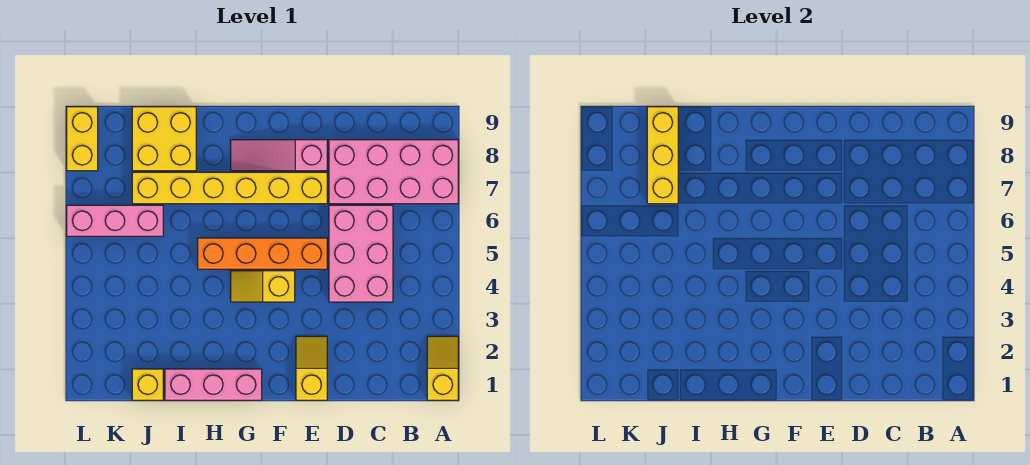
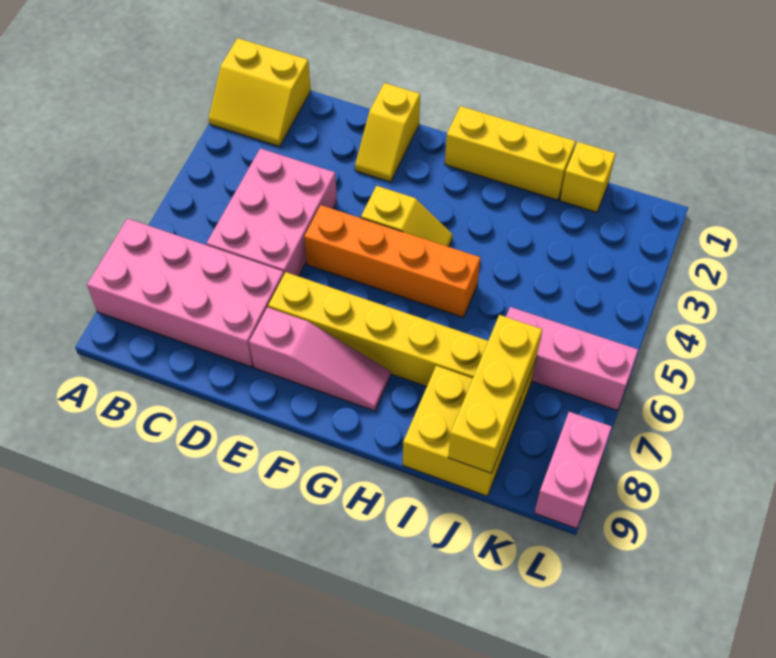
yellow 1x2 slope [427,336,458,400] -> yellow 2x2 slope [209,38,311,147]
pink 1x3 brick [165,369,262,400] -> yellow 1x3 brick [445,106,576,200]
yellow 1x2 brick [67,107,98,171] -> pink 1x2 brick [534,412,612,529]

